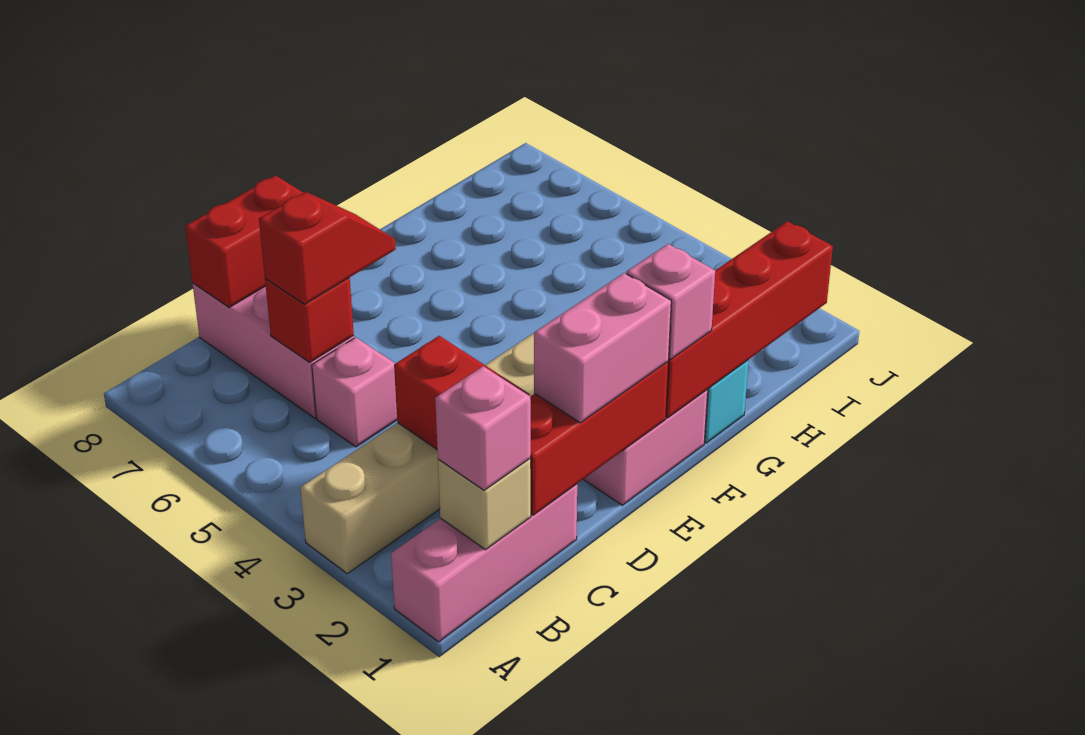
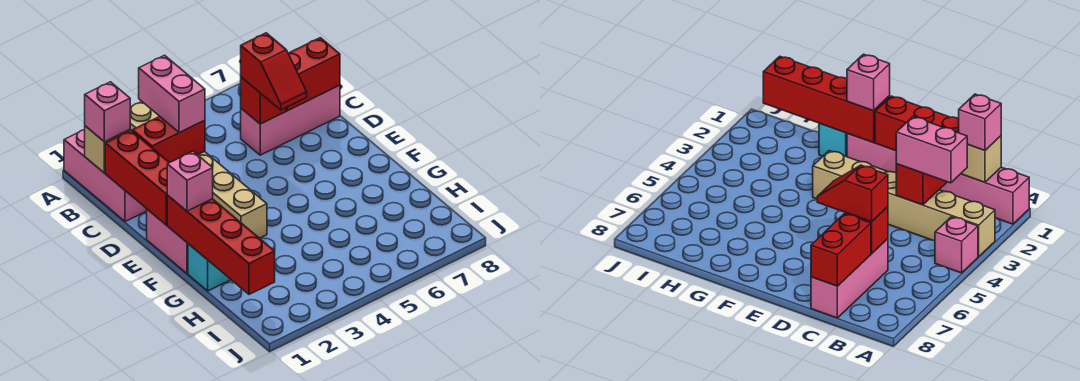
pink 1x1 brick [312,337,397,447] -> pink 1x1 brick moved to [935,217,978,273]
red 1x2 brick [185,175,303,307] -> red 1x2 brick turned to [286,38,340,111]
pink 1x2 brick [534,273,671,423] -> pink 1x2 brick moved to [139,55,205,133]

